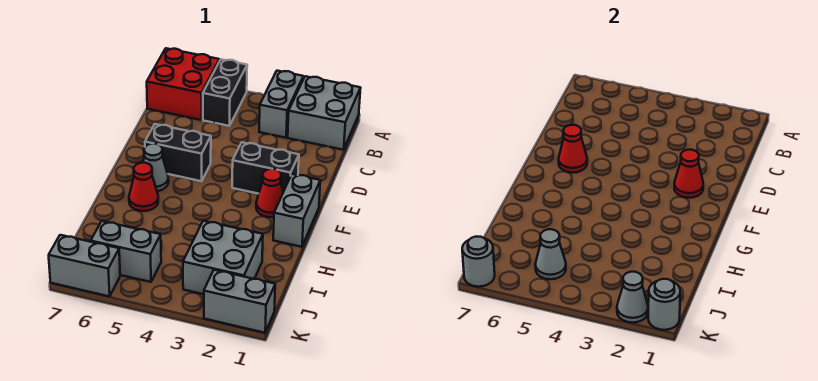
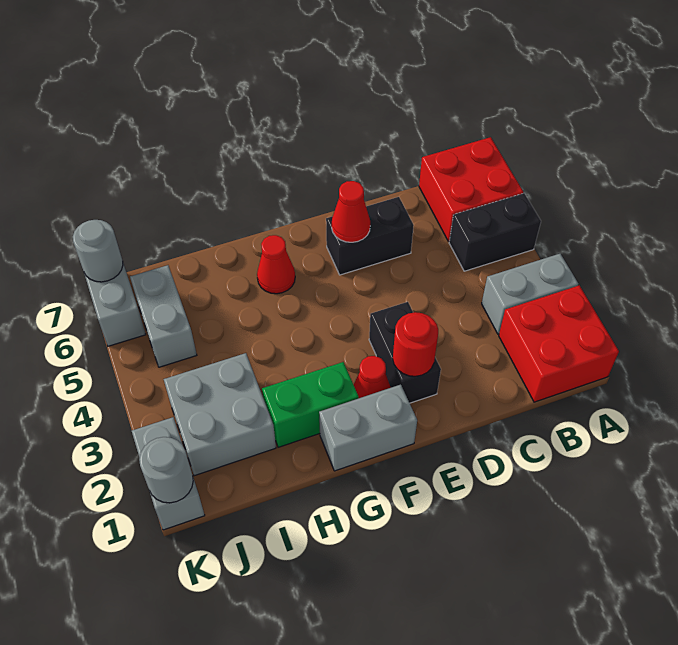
grey 2x2 brick [288,76,361,150] -> red 2x2 brick [499,285,619,402]
red 1x1 cone [674,150,703,198] -> red 1x1 round brick [393,312,438,376]
black 1x2 brick [145,124,211,181] -> black 1x2 brick turned to [326,197,414,275]
grey 1x1 cone [143,144,169,191] -> none
none -> green 1x2 brick [262,362,359,447]
grey 1x1 cone [535,229,566,279] -> none
grey 1x1 cone [617,272,648,323] -> none

